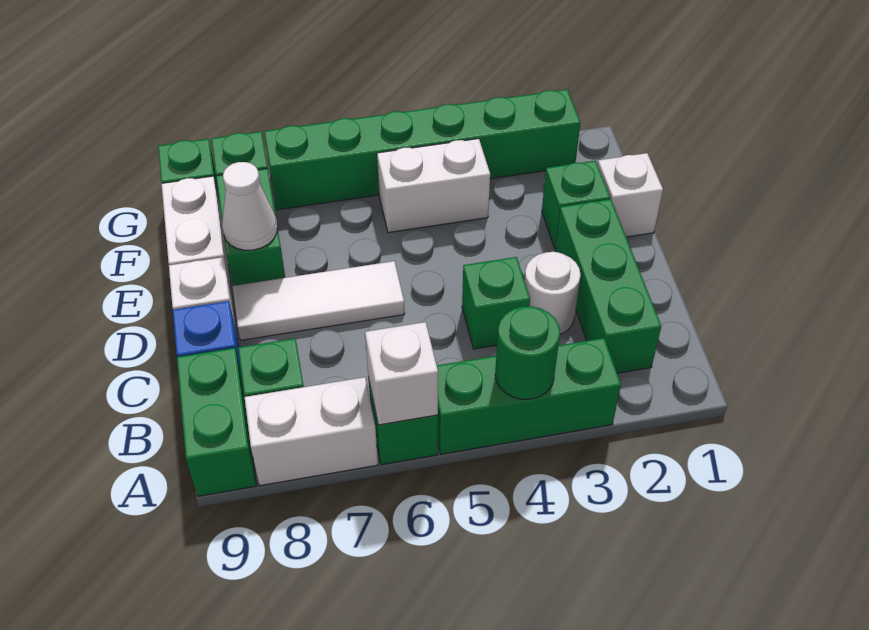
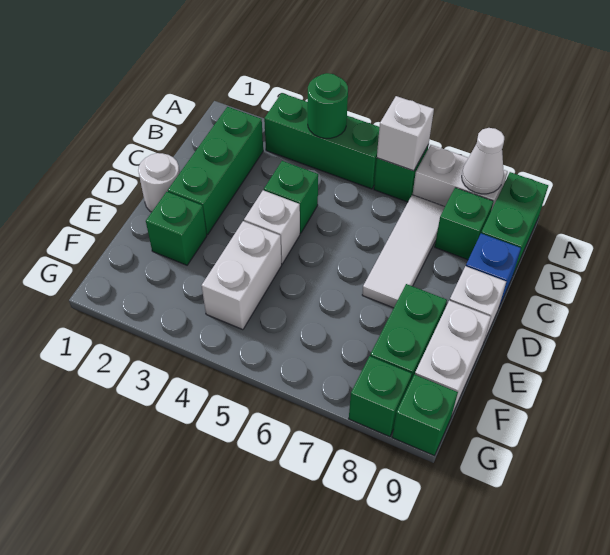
white 1x1 round brick [524,252,581,334] -> white 1x1 round brick moved to [138,153,180,212]
white 1x3 tile [233,261,405,340] -> white 1x3 tile turned to [362,195,445,308]
white 1x1 brick [598,153,663,237] -> white 1x1 brick moved to [244,190,300,264]
white 1x1 cone [222,162,277,250] -> white 1x1 cone moved to [462,128,504,194]
white 1x2 brick [377,139,490,233] -> white 1x2 brick turned to [202,221,282,330]
green 1x6 brick [264,89,581,210] -> none

